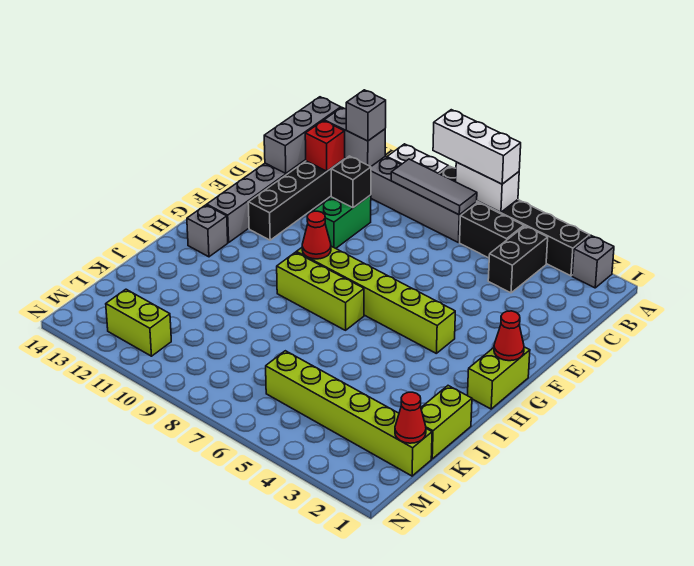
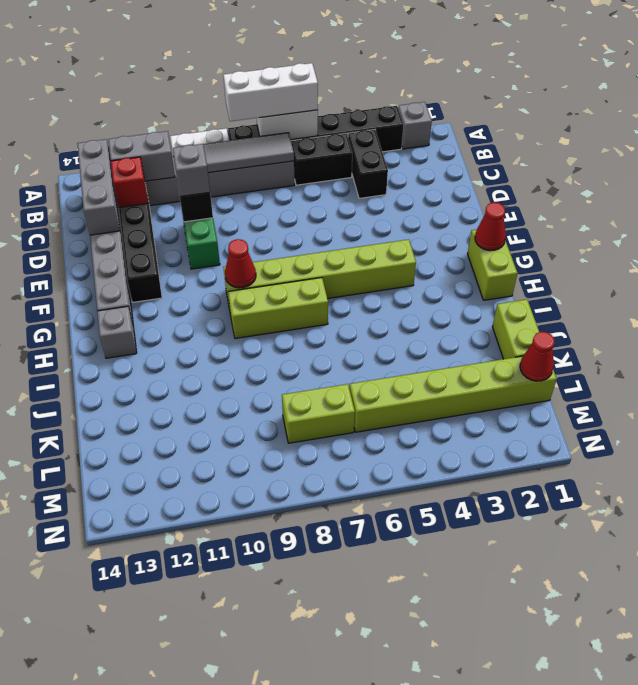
grey 1x1 brick [346,90,386,141] -> grey 1x1 brick moved to [173,144,210,197]
lime 1x2 brick [106,289,171,356] -> lime 1x2 brick moved to [282,384,355,443]

